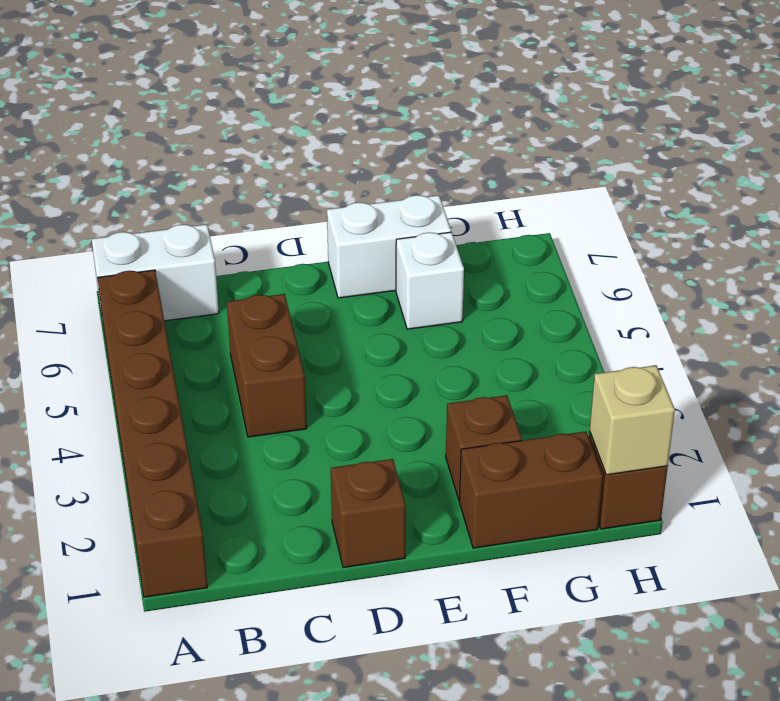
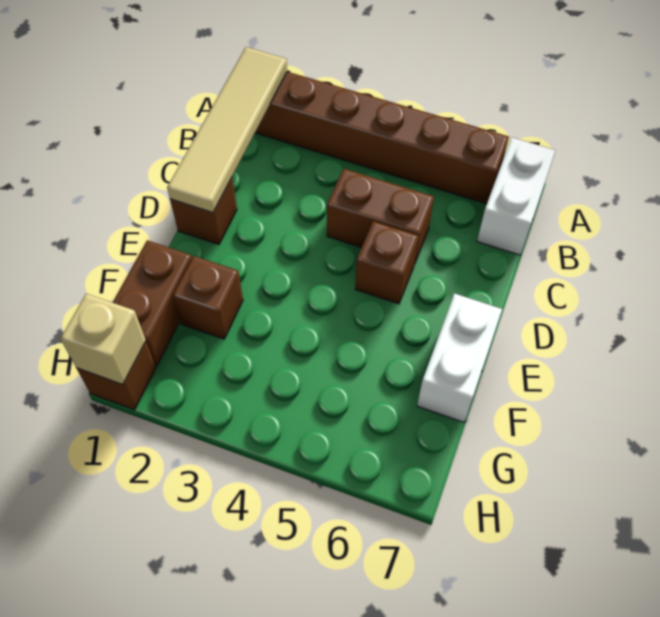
none -> tan 1x4 tile [167,47,287,213]
none -> brown 1x1 brick [355,221,418,304]
white 1x1 brick [396,232,464,329] -> none

